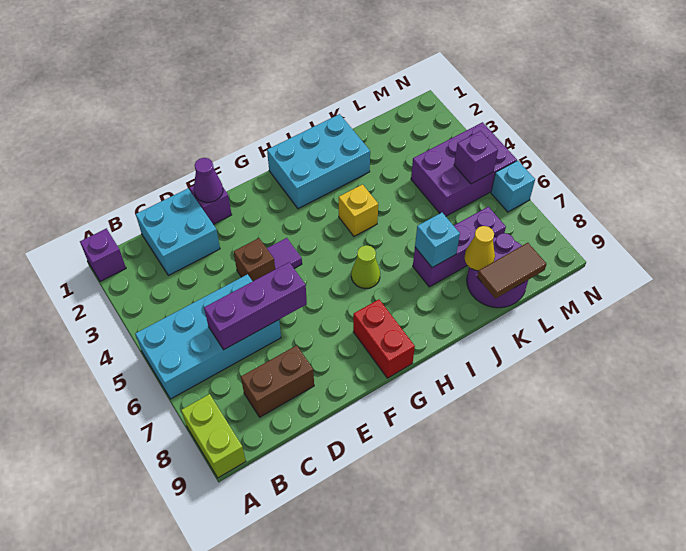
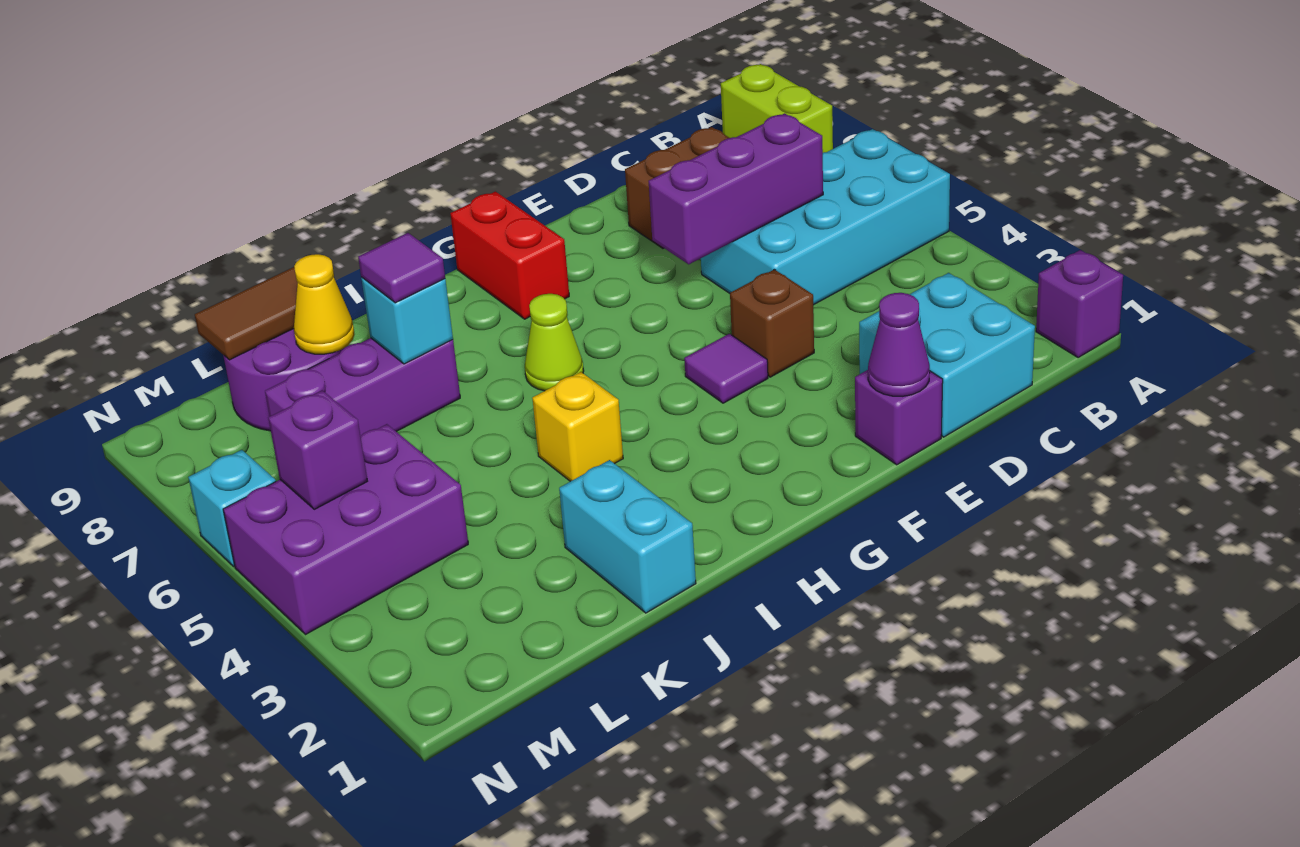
cyan 2x3 brick [267,114,370,209] -> cyan 1x2 brick [559,460,696,613]
none -> purple 1x1 tile [358,233,445,303]

